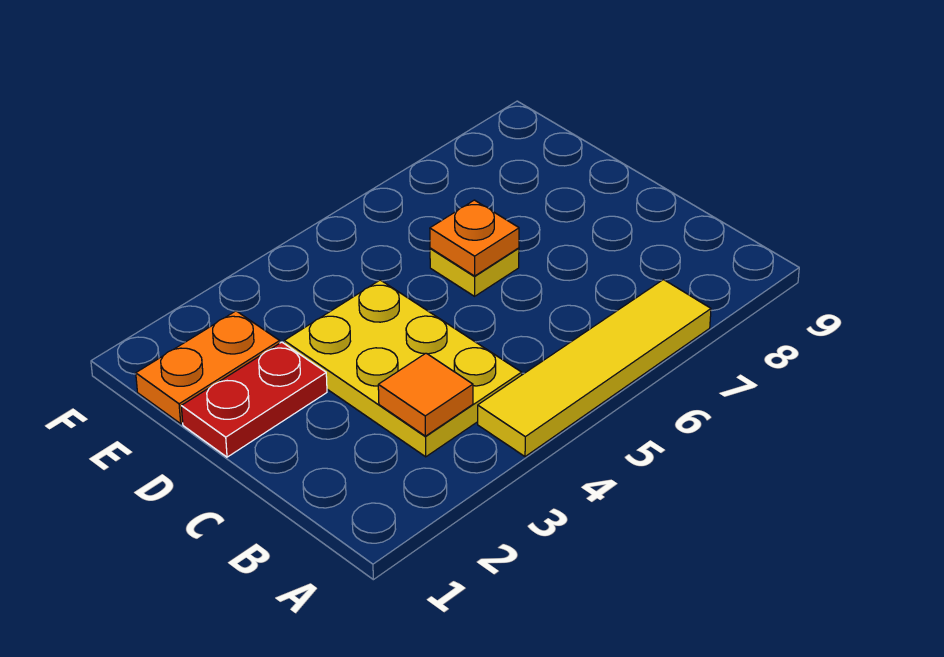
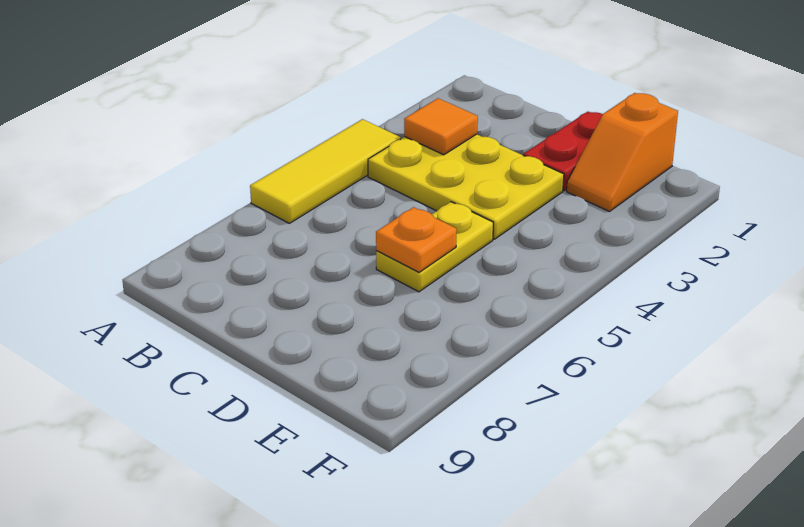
yellow 1x4 tile [478,280,711,457] -> yellow 1x3 tile [250,119,401,223]
yellow 1x1 plate [430,248,519,296] -> yellow 1x2 plate [376,202,493,292]
orange 1x2 plate [136,311,280,424] -> orange 1x2 slope [567,93,678,211]

